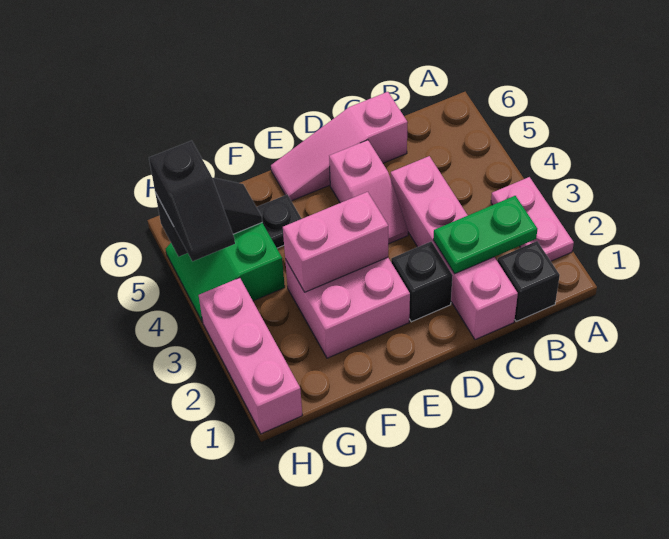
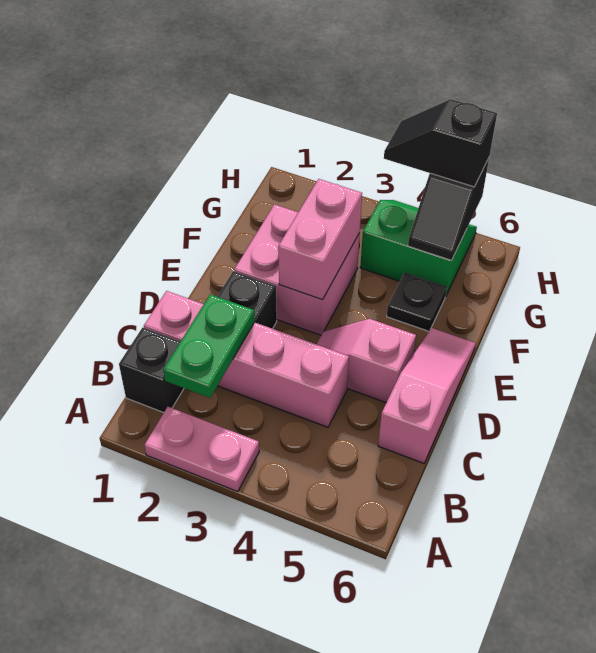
pink 1x3 brick [199,278,302,434] -> none

